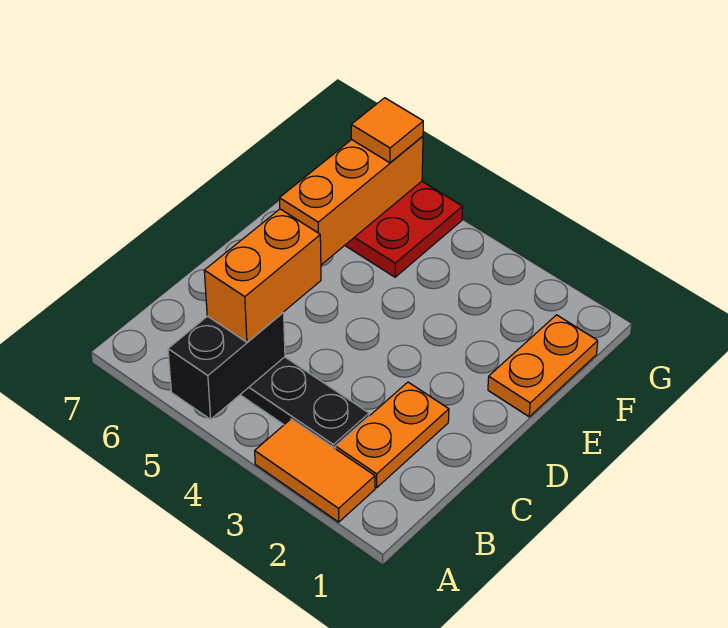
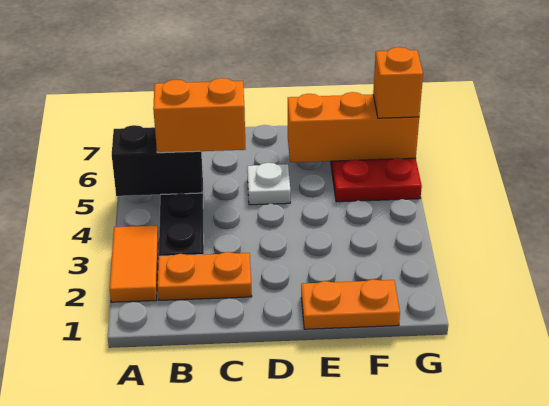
none -> white 1x1 plate [247,163,291,205]
orange 1x1 tile [351,98,423,163] -> orange 1x1 brick [373,47,423,118]

